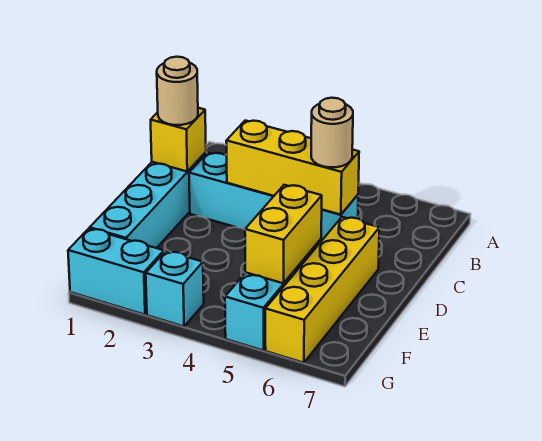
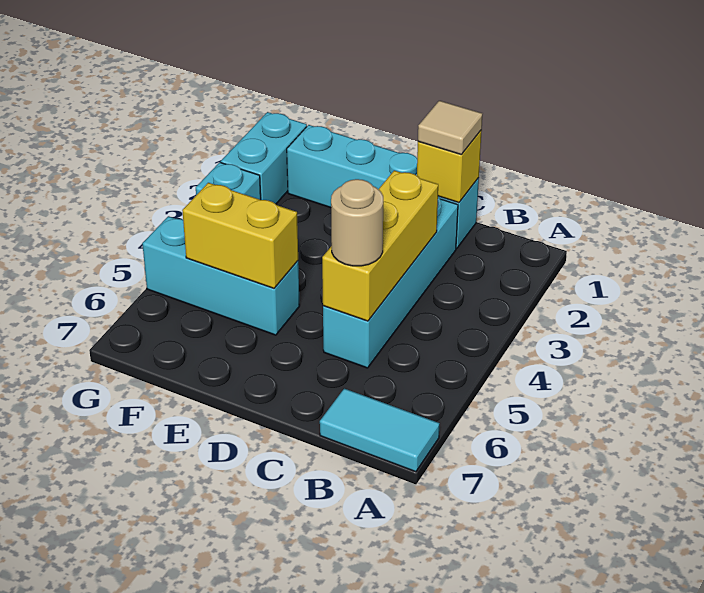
none -> cyan 1x2 tile [320,388,440,472]
tan 1x1 round brick [157,57,198,125] -> tan 1x1 tile [418,101,482,155]
yellow 1x4 brick [265,217,379,363] -> none

